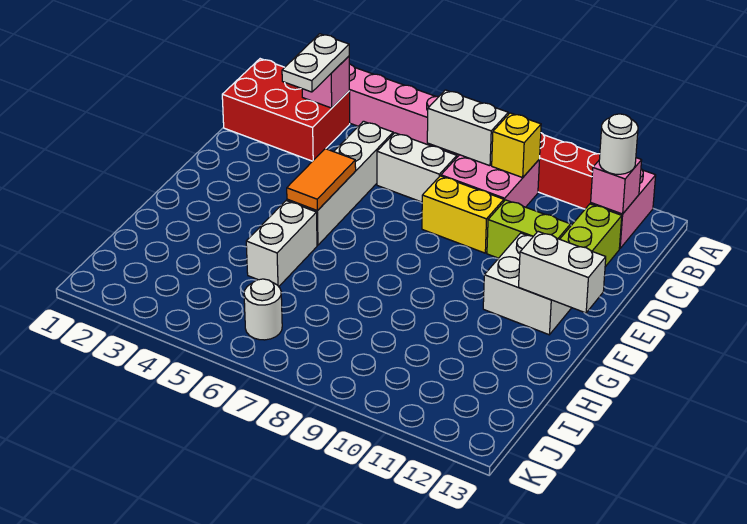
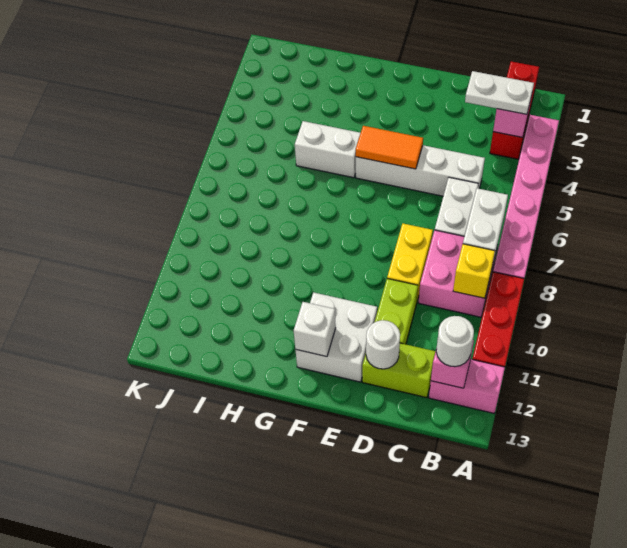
red 2x3 brick [222,59,350,161] -> red 1x3 brick [490,61,539,159]
white 1x2 brick [519,232,606,313] -> white 1x1 brick [294,302,336,357]
white 1x1 round brick [244,279,282,340] -> white 1x1 round brick moved to [366,320,400,369]

